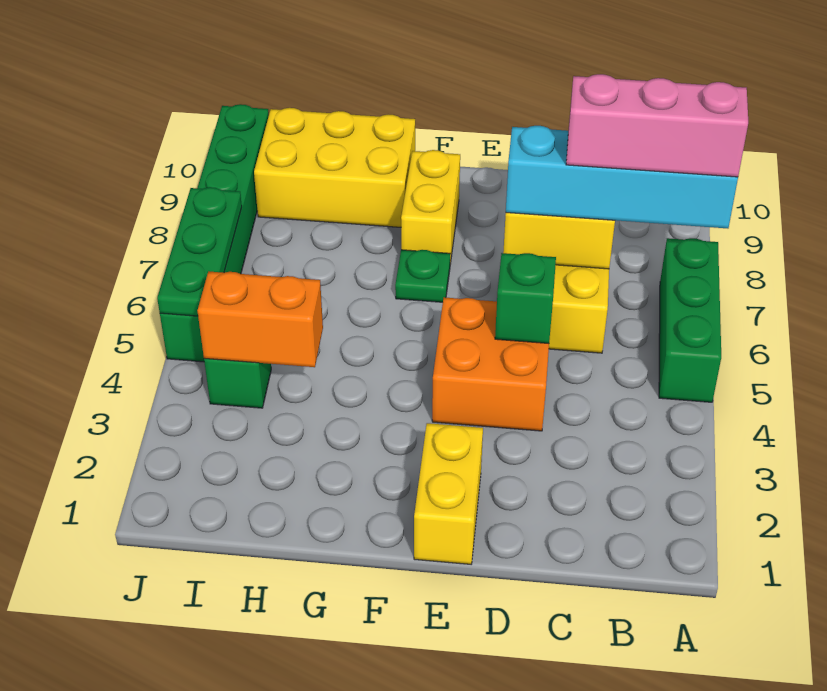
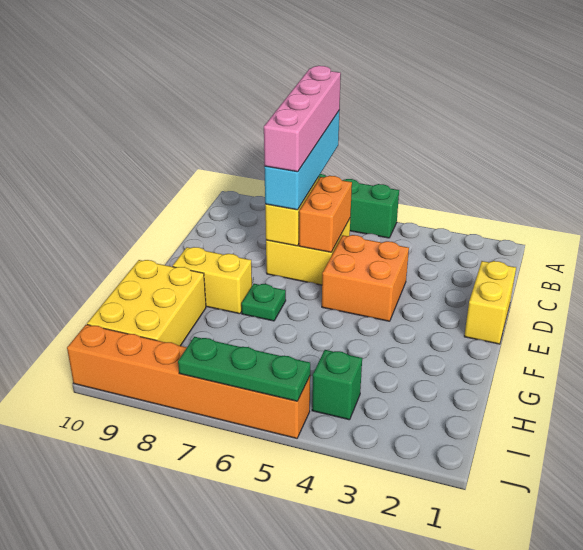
pink 1x3 brick [566,74,748,177] -> pink 1x4 brick [264,66,341,172]
green 1x1 brick [495,253,556,343] -> none
yellow 1x2 brick [414,423,483,564] -> yellow 1x2 brick turned to [464,261,516,344]
orange 1x2 brick [197,271,323,367] -> orange 1x2 brick moved to [299,176,352,252]
green 1x6 brick [160,104,269,362] -> orange 1x6 brick [67,325,310,438]

